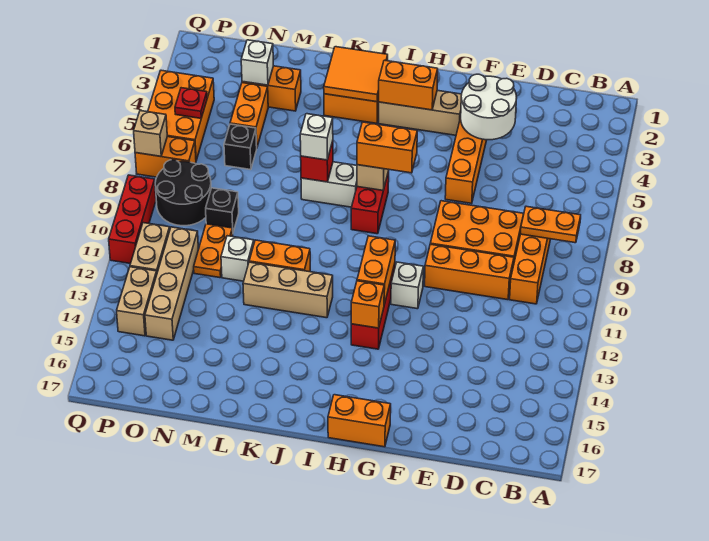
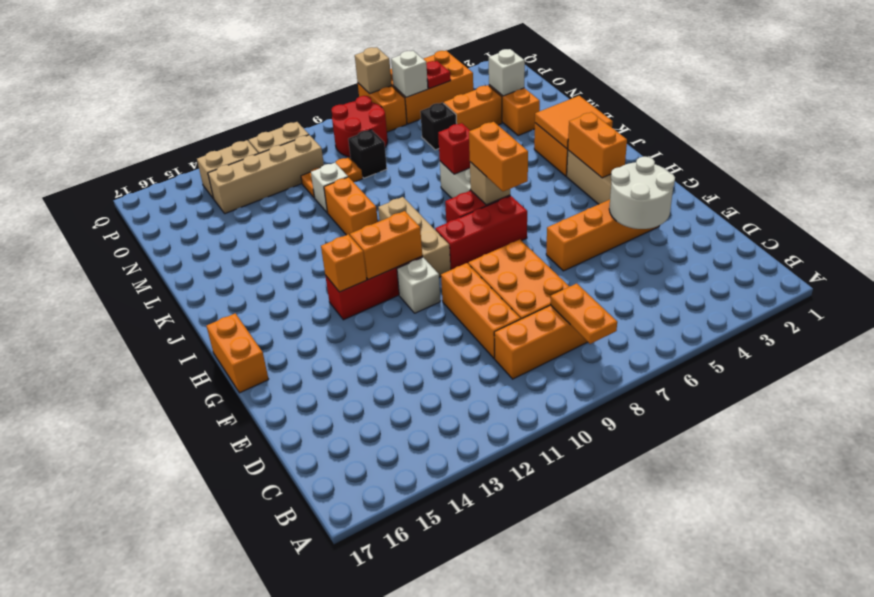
tan 1x3 brick [243,262,333,318] -> tan 1x3 brick moved to [378,197,451,277]
white 1x1 brick [300,114,333,160] -> white 1x1 brick moved to [391,51,428,97]
black 2x2 round brick [155,160,211,226] -> red 2x2 round brick [331,96,388,157]
red 1x3 brick [109,175,156,264] -> red 1x3 brick moved to [435,196,527,270]

